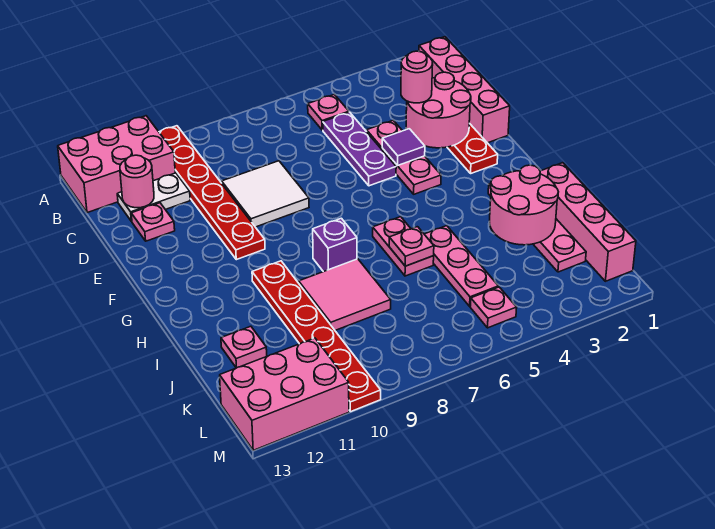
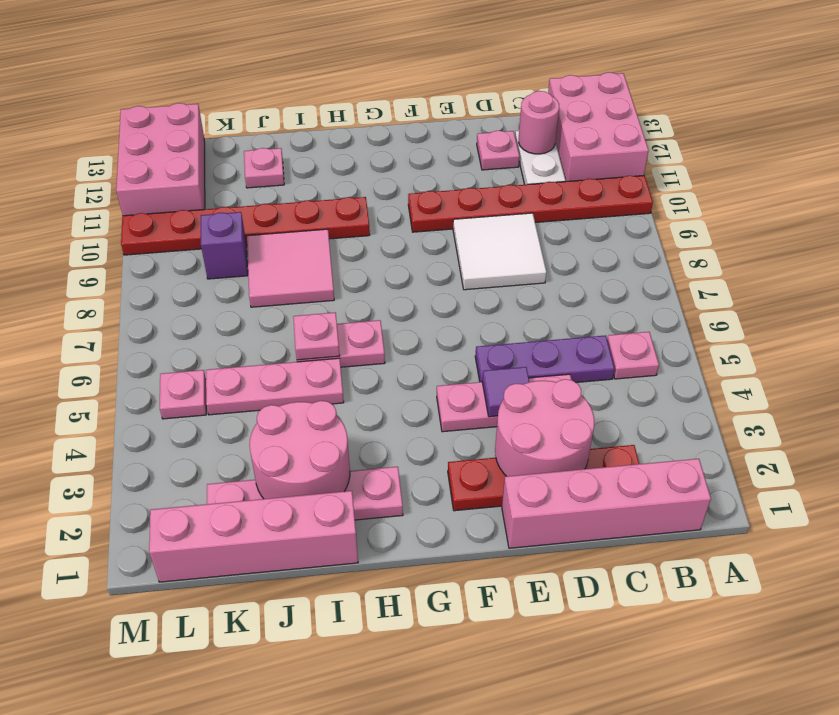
pink 1x1 round brick [401,51,433,103] -> none
purple 1x1 brick [313,218,357,272] -> purple 1x1 brick moved to [201,212,248,279]

